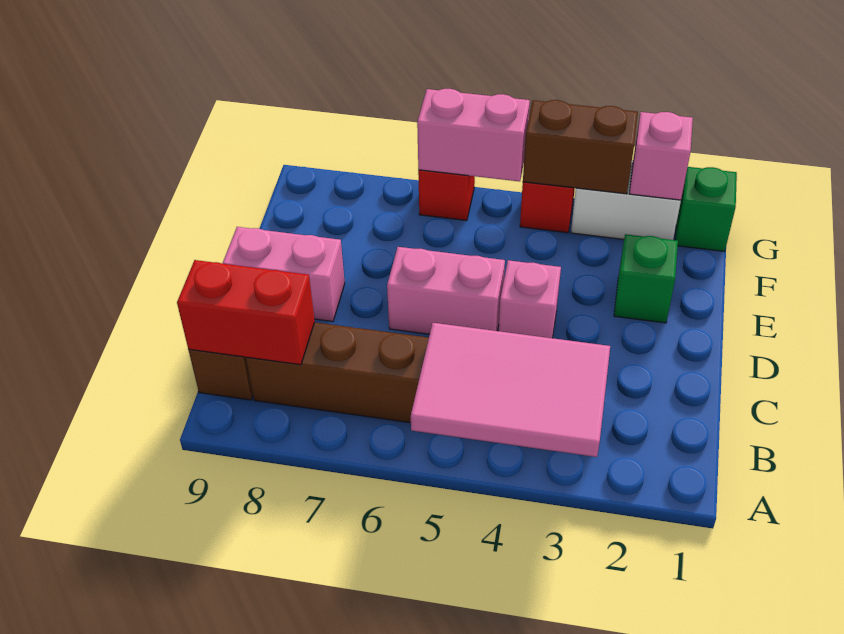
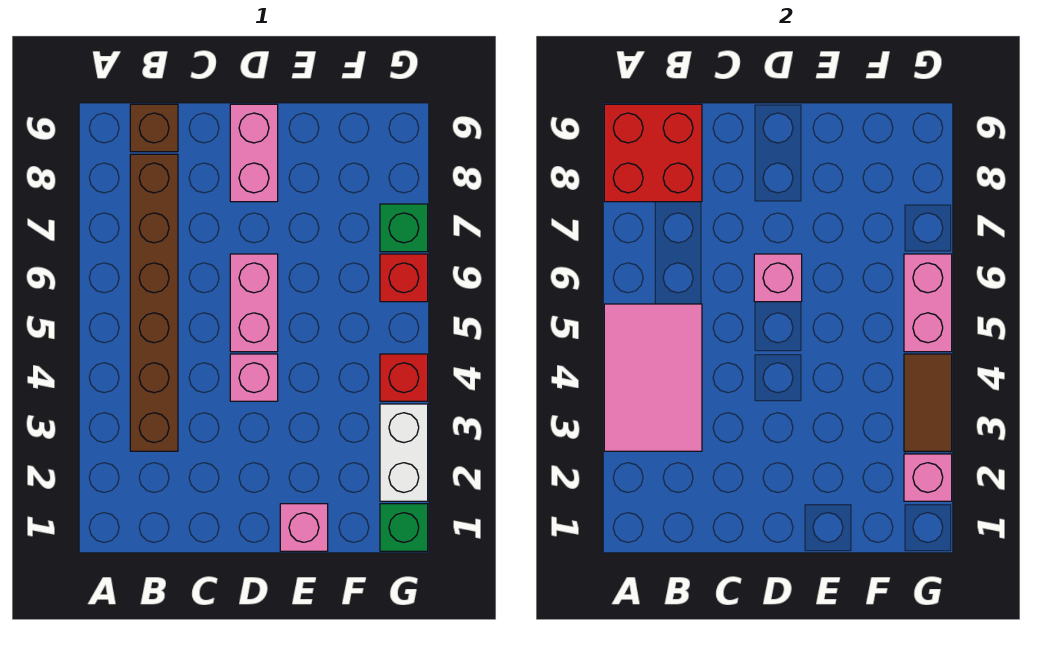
red 1x2 brick [177,260,315,365] -> red 2x2 brick [604,104,702,202]
none -> pink 1x1 brick [754,254,802,302]
none -> pink 1x1 brick [280,504,328,551]
green 1x1 brick [614,234,678,323] -> green 1x1 brick moved to [380,204,428,252]
brown 1x2 brick [523,100,638,194] -> brown 1x2 tile [904,354,952,451]

